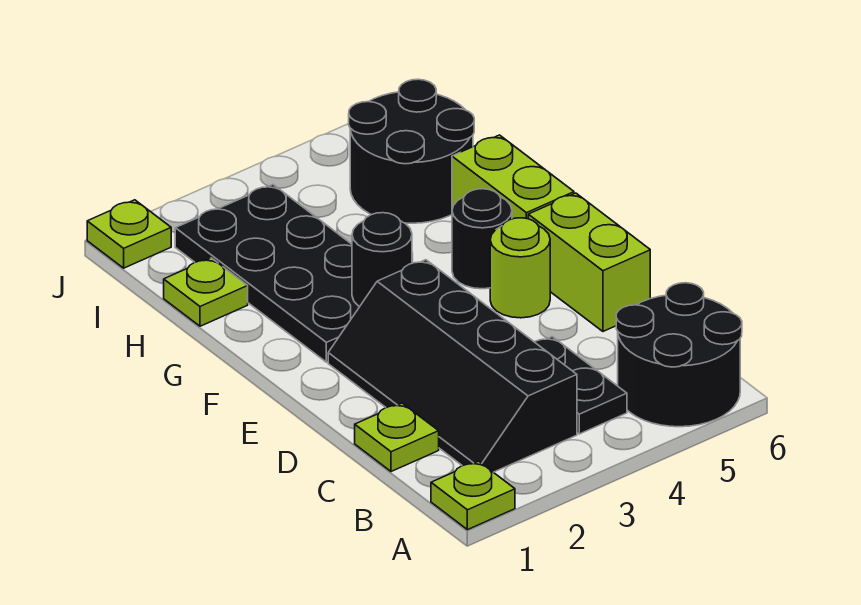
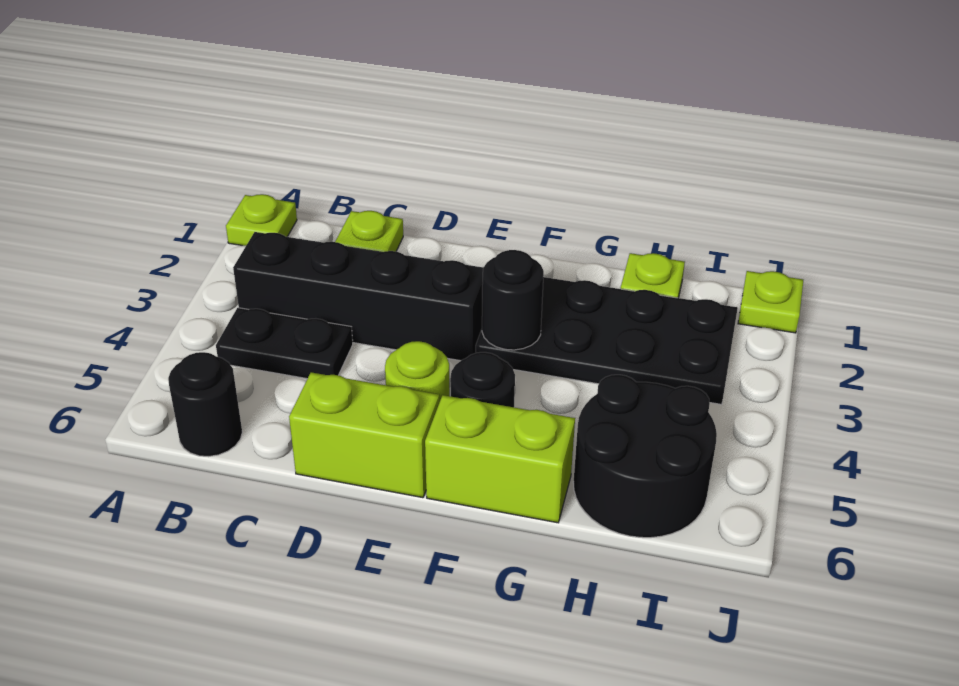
black 2x2 round brick [616,283,742,427] -> black 1x1 round brick [168,352,242,457]

